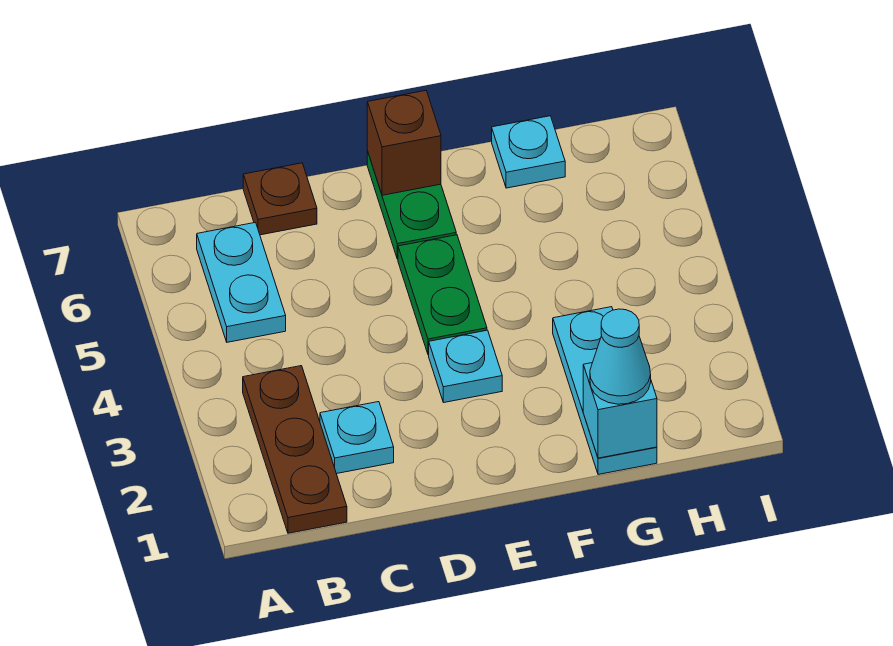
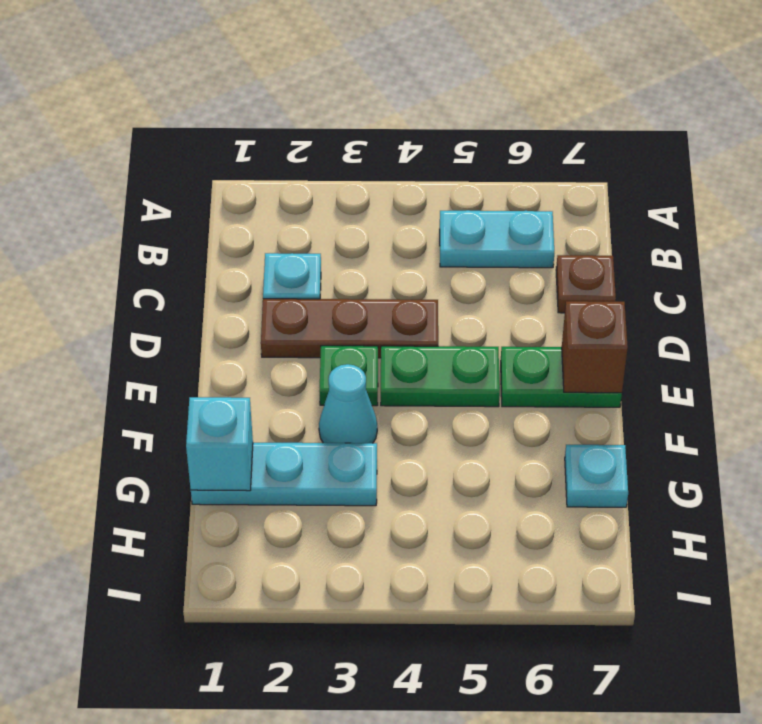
brown 1x3 plate [243,366,347,533] -> brown 1x3 plate moved to [261,299,438,358]
cyan 1x1 plate [429,330,502,403] -> green 1x1 plate [319,346,378,406]
cyan 1x1 cone [590,309,651,404] -> cyan 1x1 cone moved to [319,364,377,443]

